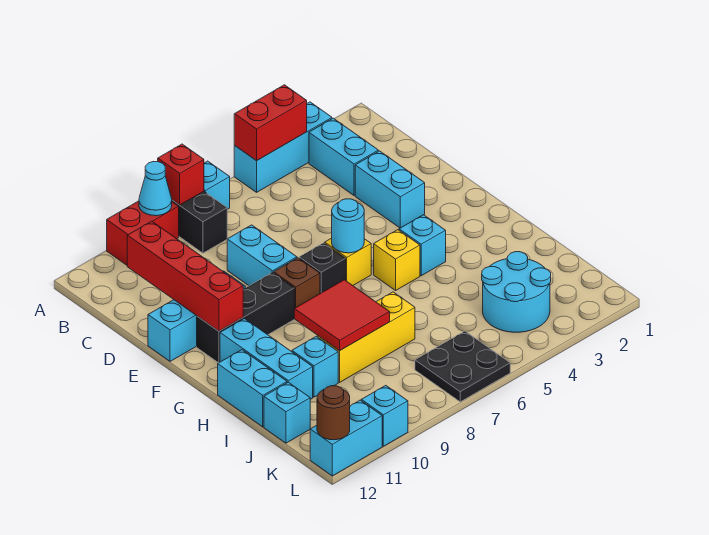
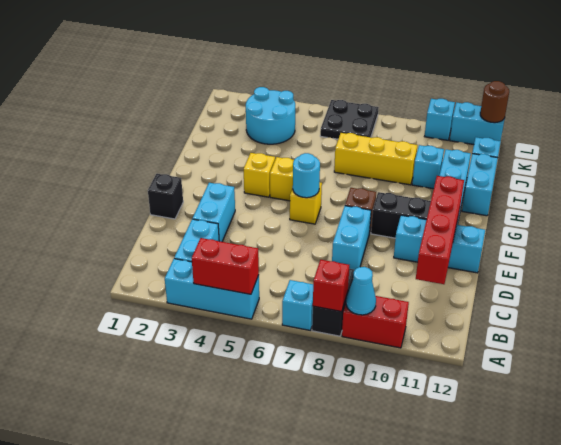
black 1x1 brick [299,243,346,293] -> black 1x1 brick moved to [148,174,183,219]
cyan 1x1 brick [399,215,446,276] -> yellow 1x1 brick [244,153,275,197]
red 2x2 tile [294,280,390,351] -> none

